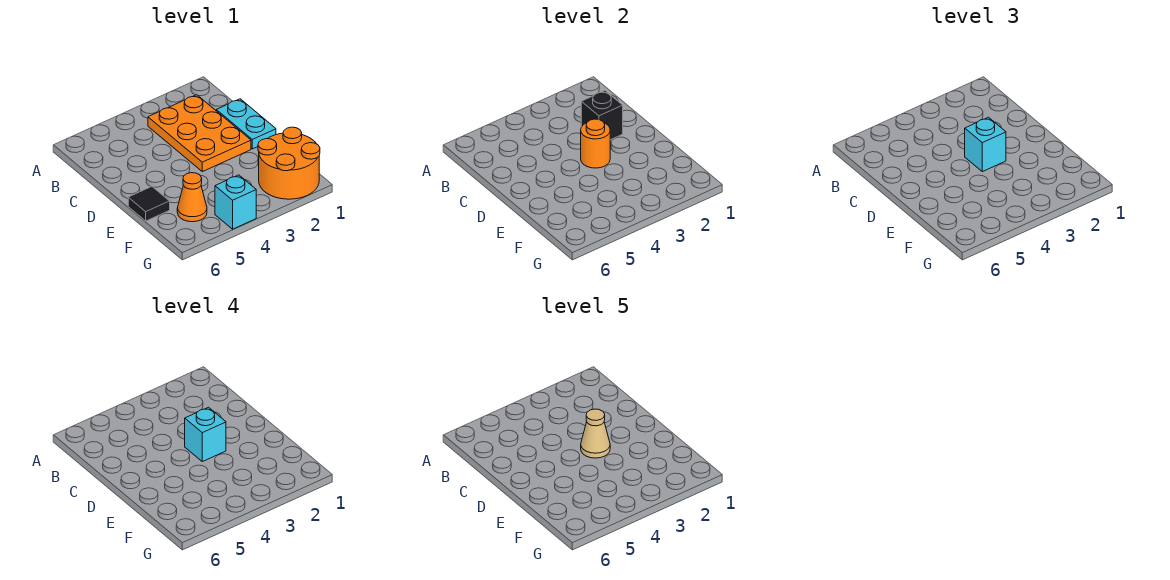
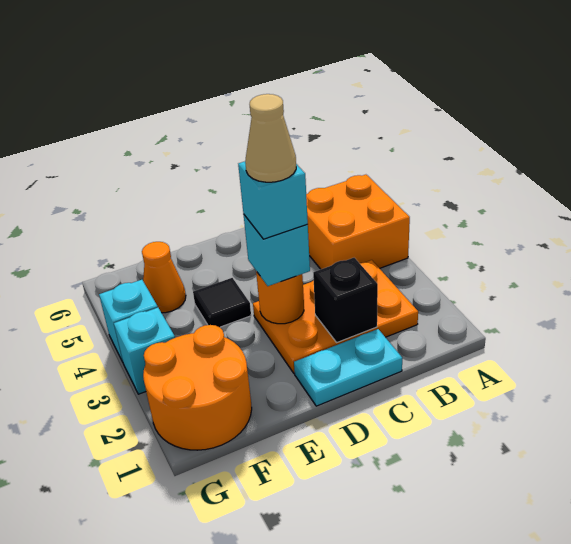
none -> orange 2x2 brick [306,175,410,269]
black 1x1 tile [128,187,170,221] -> black 1x1 tile moved to [193,278,251,327]
none -> cyan 1x1 brick [114,308,175,394]

